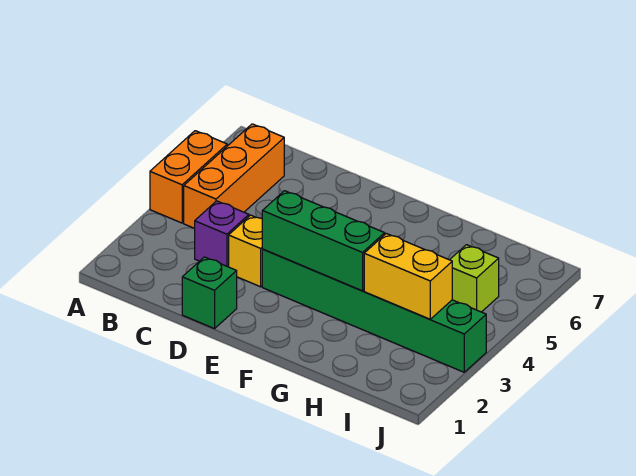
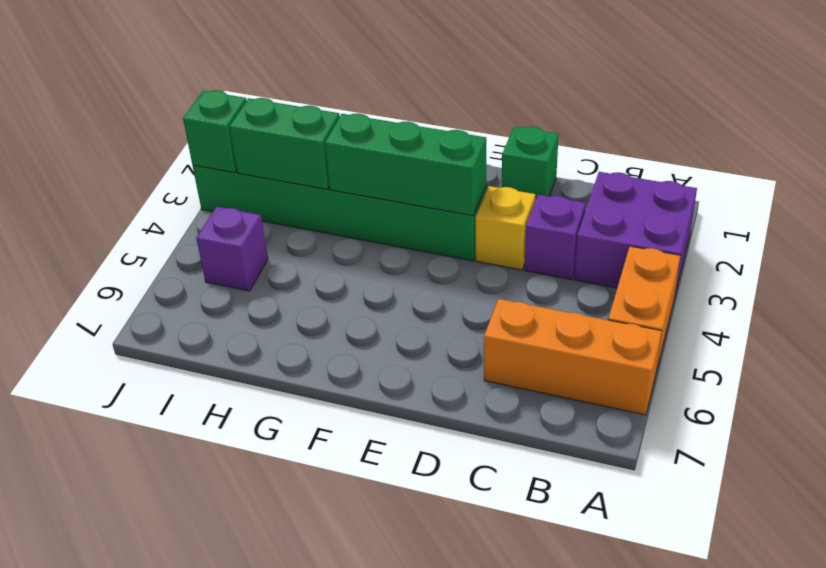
none -> purple 2x2 brick [574,172,697,294]
orange 1x3 brick [184,124,284,228] -> orange 1x3 brick turned to [484,299,662,415]
yellow 1x2 brick [364,233,452,319] -> green 1x2 brick [229,98,340,189]
lime 1x1 brick [450,245,499,312] -> purple 1x1 brick [196,207,268,291]
none -> green 1x1 brick [183,90,246,173]

